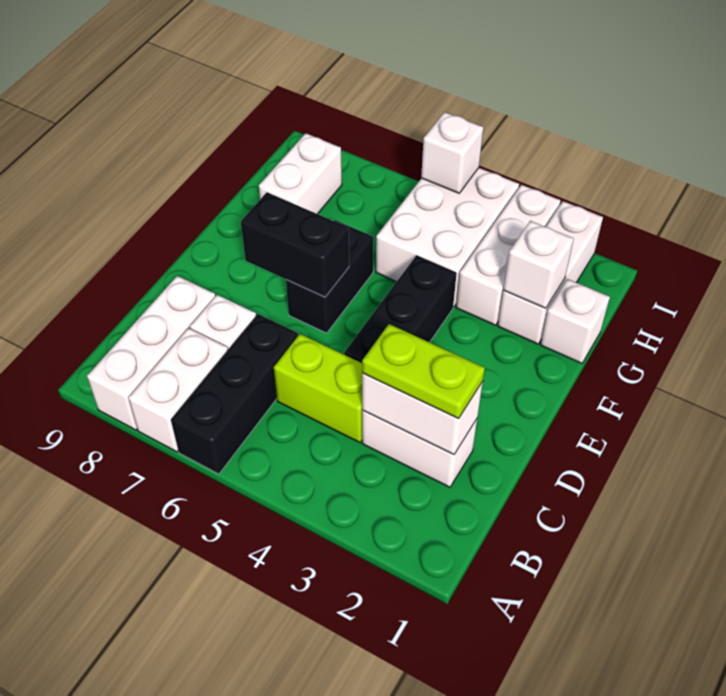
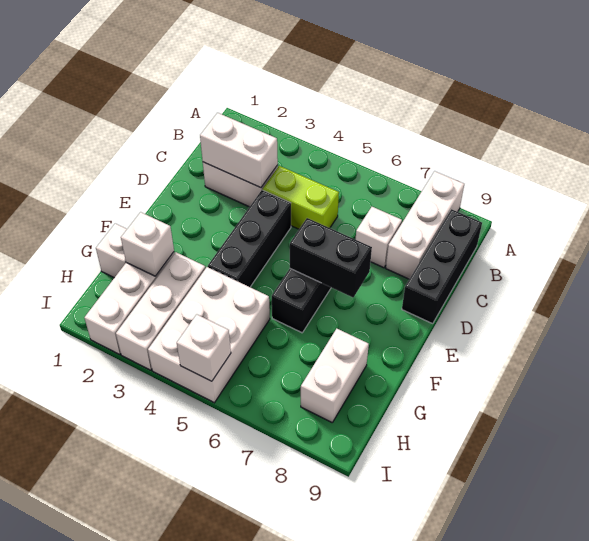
black 1x3 brick [171,314,298,474] -> black 1x3 brick moved to [402,209,482,324]
white 1x2 brick [128,328,228,452] -> none
lime 1x2 plate [362,324,485,419] -> none

